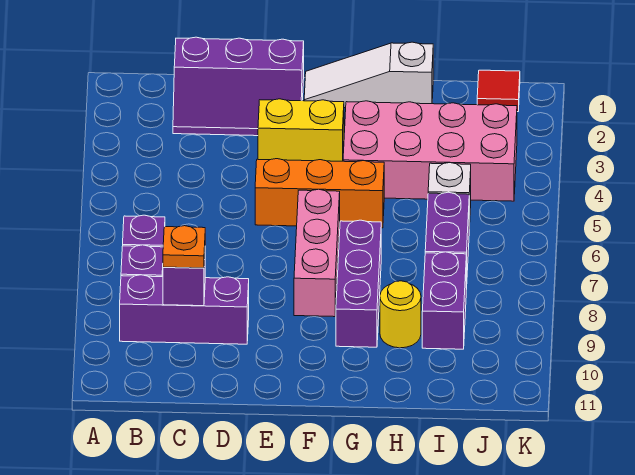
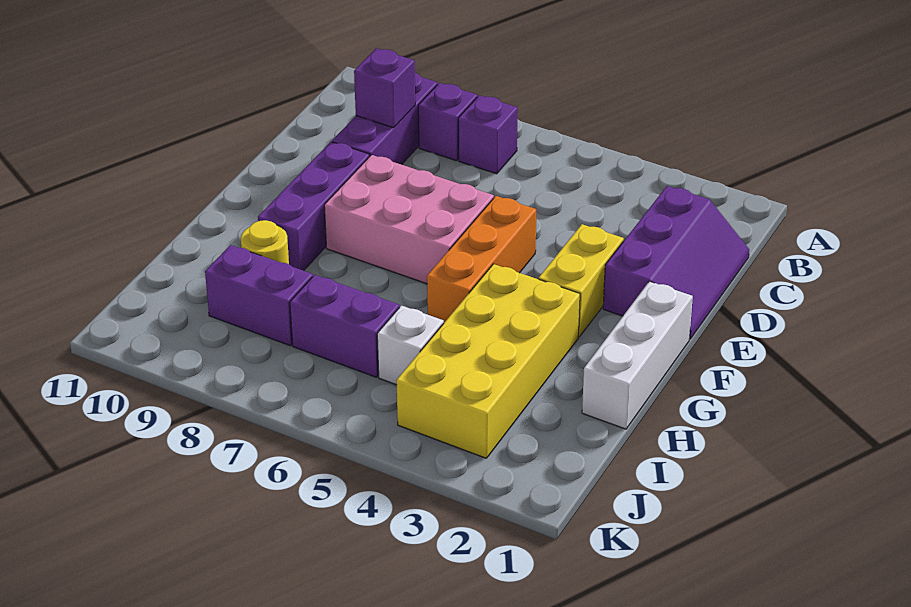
purple 2x3 slope [173,37,304,136] -> purple 2x3 slope turned to [603,186,749,339]
orange 1x1 plate [163,226,205,268] -> none
white 1x3 slope [304,42,433,108] -> white 1x3 brick [582,281,693,429]
pink 1x3 brick [294,189,340,317] -> pink 2x3 brick [324,155,494,284]
pink 2x4 brick [343,101,517,201] -> yellow 2x4 brick [396,264,580,458]
purple 1x3 brick [336,220,381,347] -> purple 1x3 brick turned to [258,142,370,271]
red 1x1 tile [477,70,520,112] -> none

